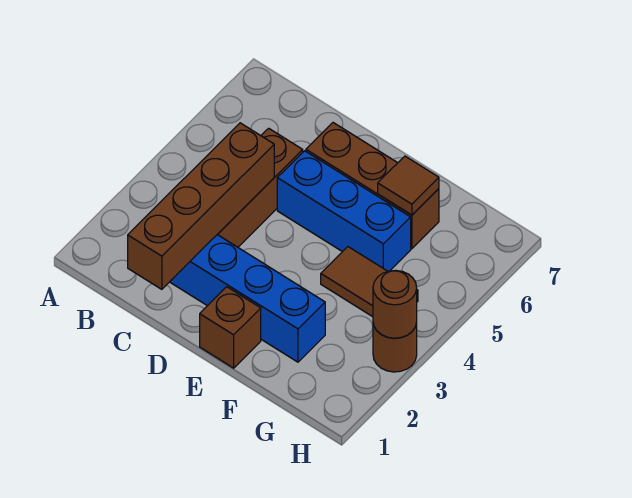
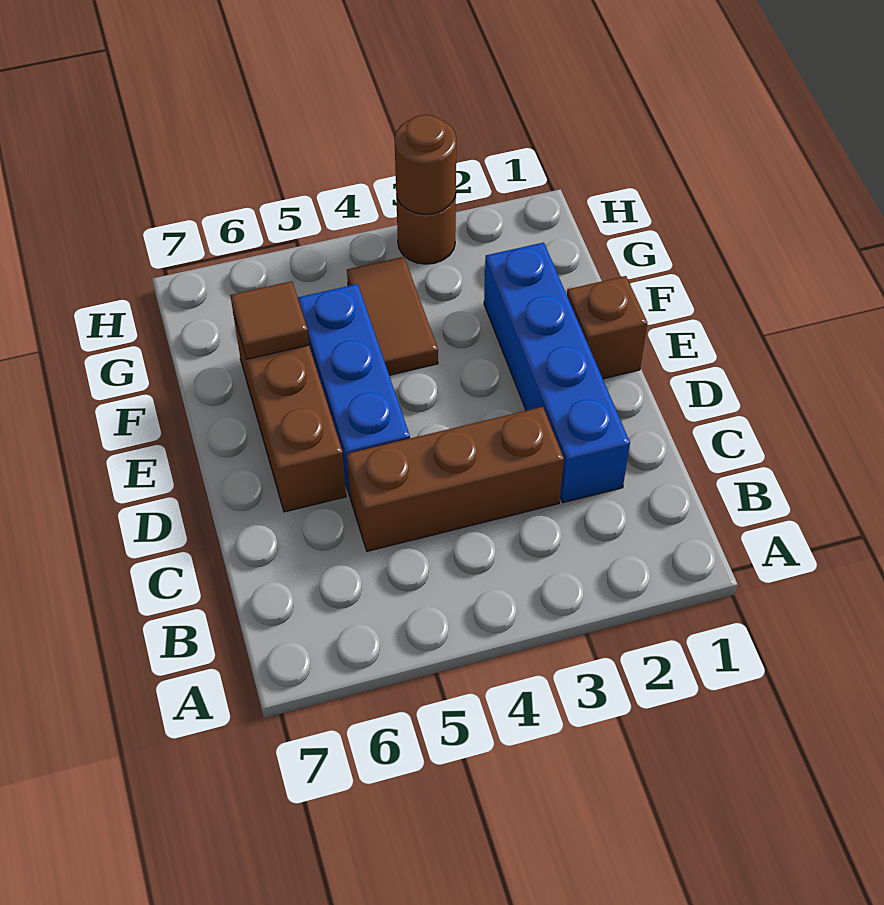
brown 1x4 brick [128,123,274,289] -> none

